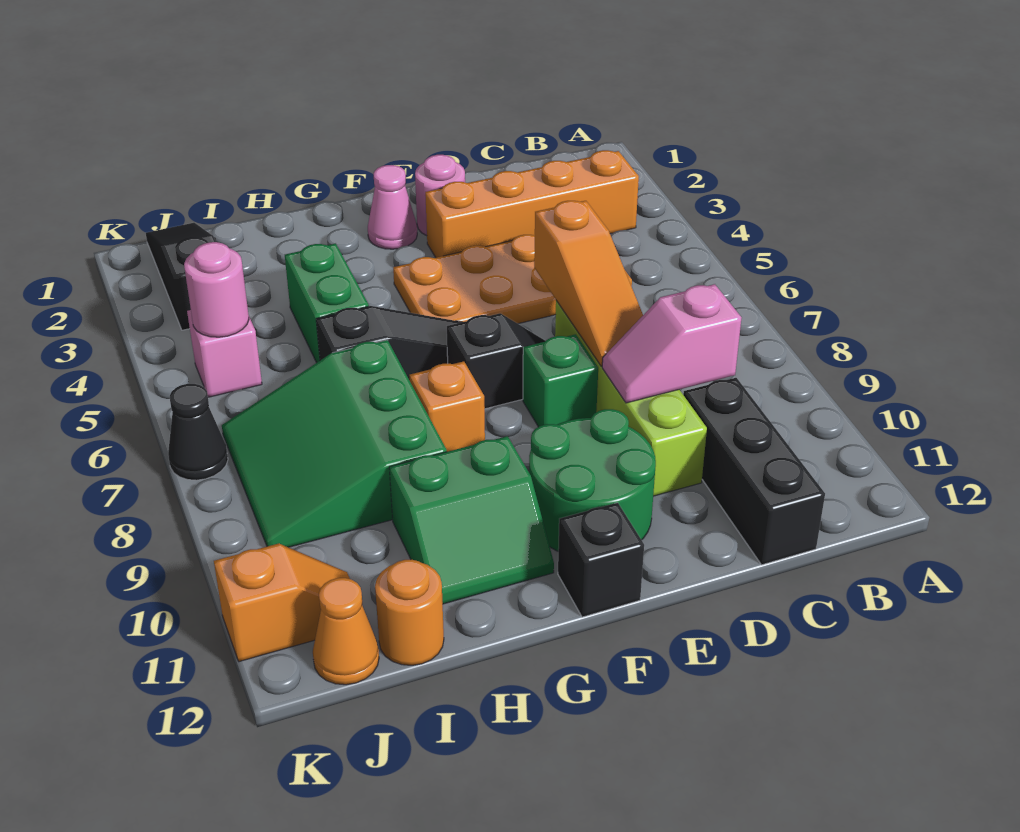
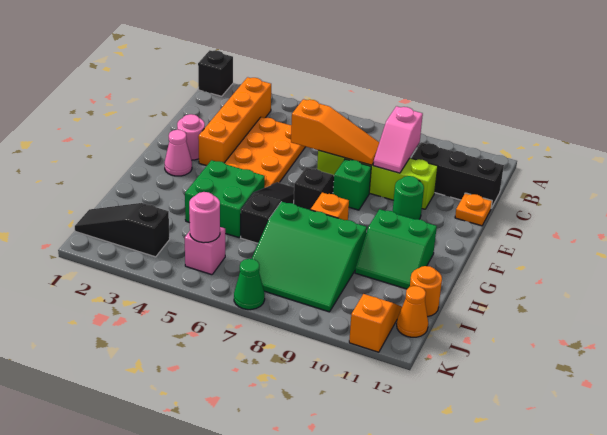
none -> orange 1x1 plate [455,193,492,226]
green 2x2 round brick [529,409,656,551] -> green 1x1 round brick [393,176,424,219]
black 1x1 brick [558,503,644,617] -> black 1x1 brick moved to [198,50,233,96]
green 2x2 slope [389,436,554,604] -> green 2x2 slope turned to [355,209,437,289]
green 1x2 brick [285,243,369,363] -> green 2x2 brick [185,160,265,238]
black 1x1 cone [168,384,228,480] -> green 1x1 cone [234,259,265,310]

